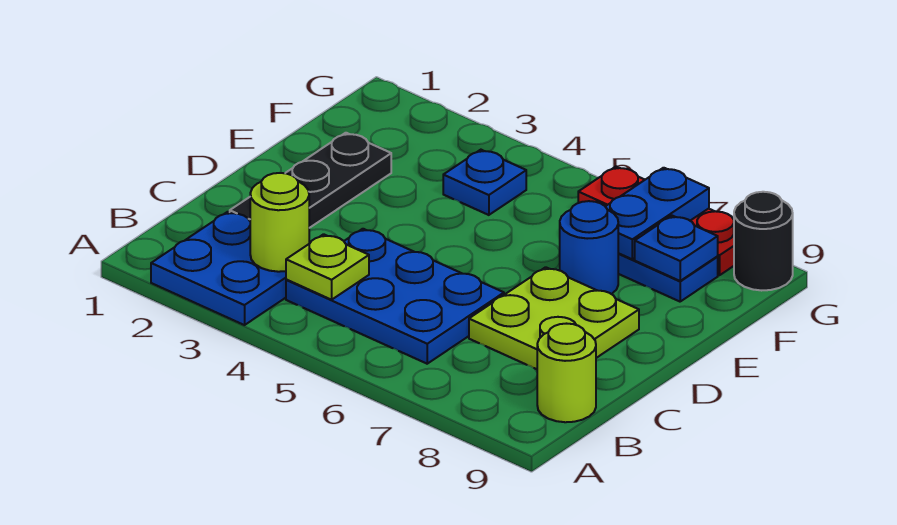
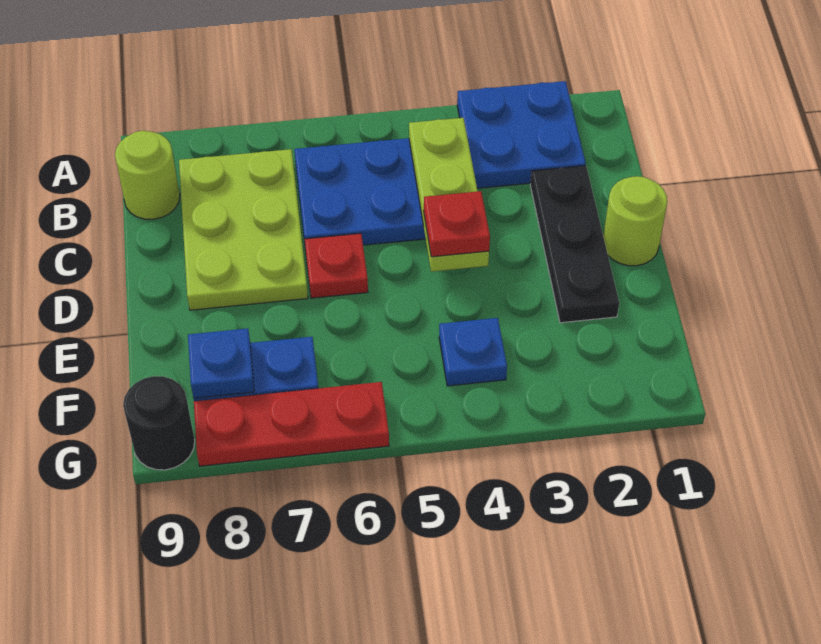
lime 1x1 round brick [250,173,309,272] -> lime 1x1 round brick moved to [603,176,667,266]
lime 1x1 plate [286,234,369,300] -> lime 1x3 plate [409,118,489,272]
lime 2x2 plate [469,267,639,369] -> lime 2x3 plate [179,149,308,310]
none -> red 1x1 plate [424,191,490,257]
none -> red 1x1 plate [305,233,368,298]
blue 1x1 round brick [560,201,618,294] -> none
blue 1x2 plate [605,168,709,259] -> none

